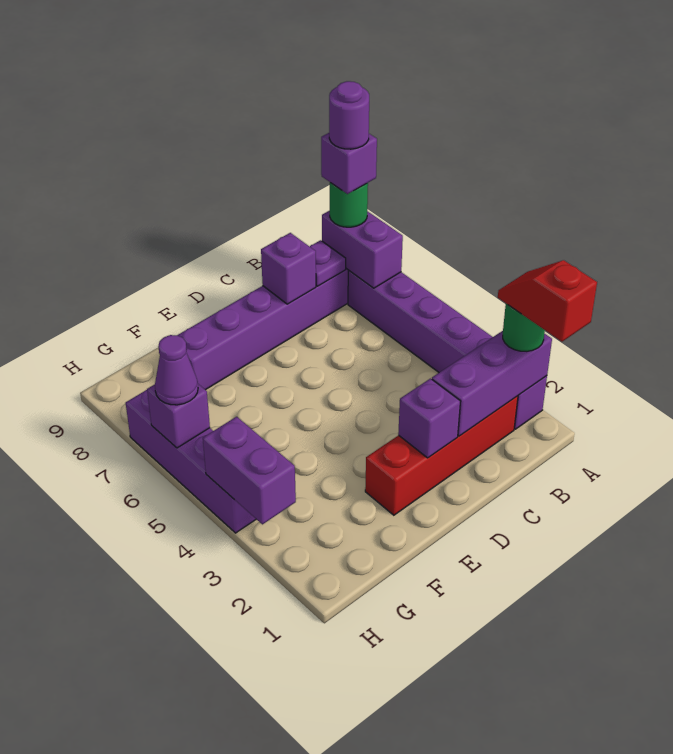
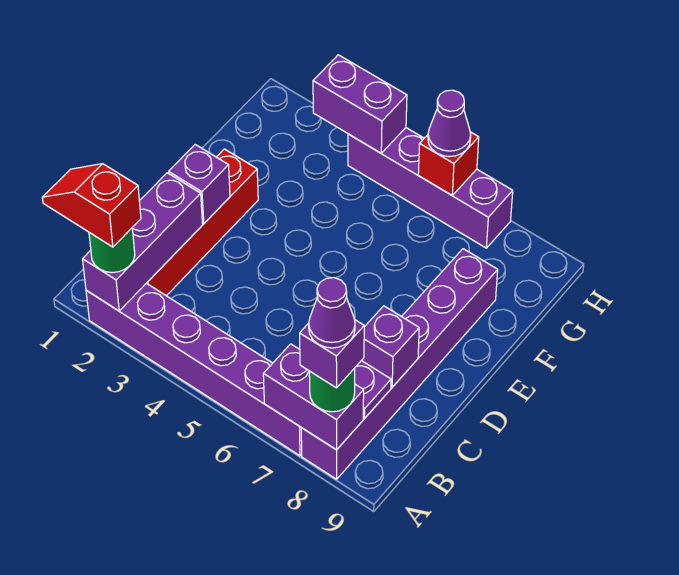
red 1x2 slope [498,260,597,342] -> red 1x2 slope turned to [42,164,141,247]
purple 1x1 round brick [329,81,369,149] -> purple 1x1 cone [309,278,355,348]
purple 1x1 brick [147,384,210,448] -> red 1x1 brick [418,132,479,195]

